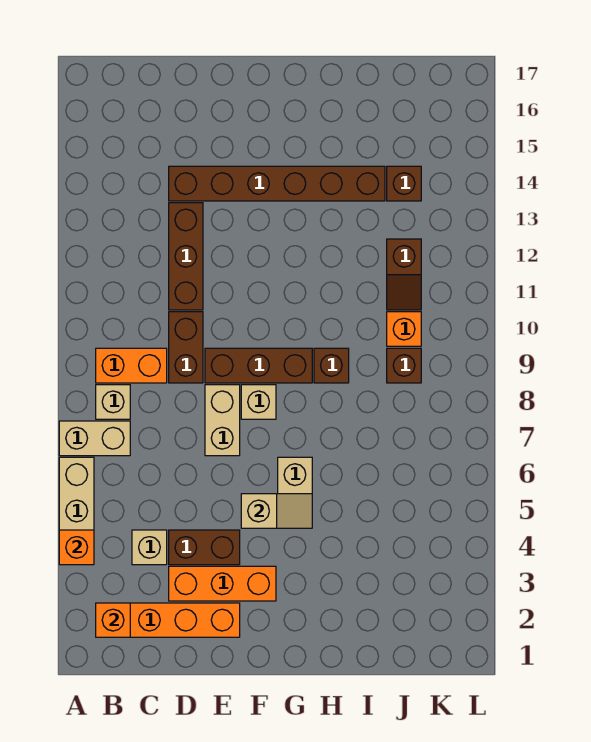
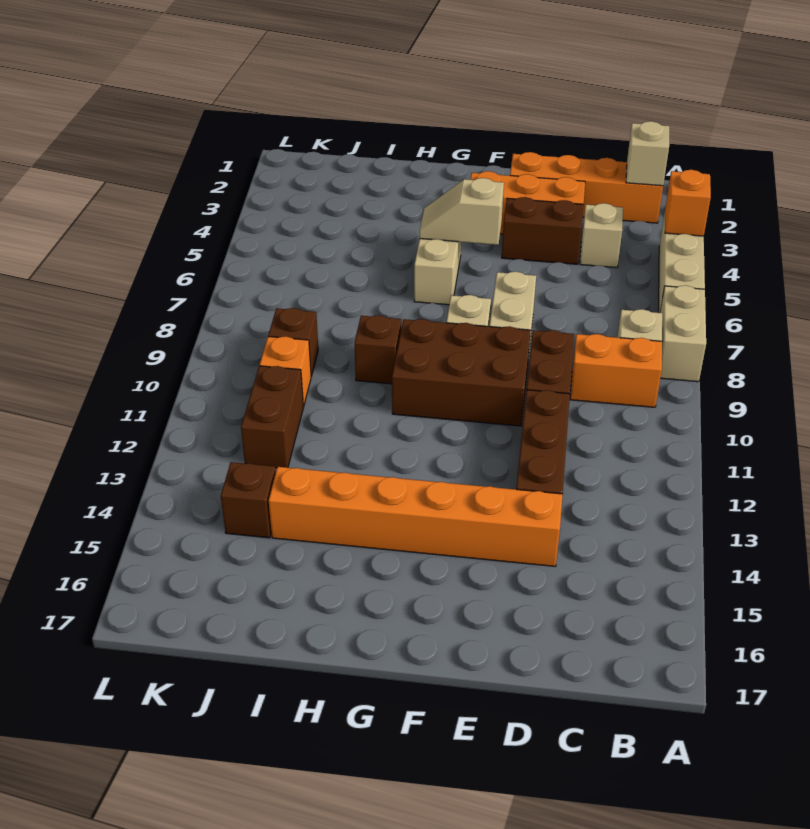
tan 1x2 brick [59,421,130,456] -> tan 1x2 brick turned to [660,285,706,382]
orange 1x1 brick [96,603,130,637] -> tan 1x1 brick [626,121,669,186]
brown 1x6 brick [169,166,385,201] -> orange 1x6 brick [269,467,563,566]
brown 1x3 brick [205,348,312,383] -> brown 2x3 brick [392,319,531,426]
brown 1x2 slope [387,239,421,310] -> brown 1x2 brick [241,366,303,468]

